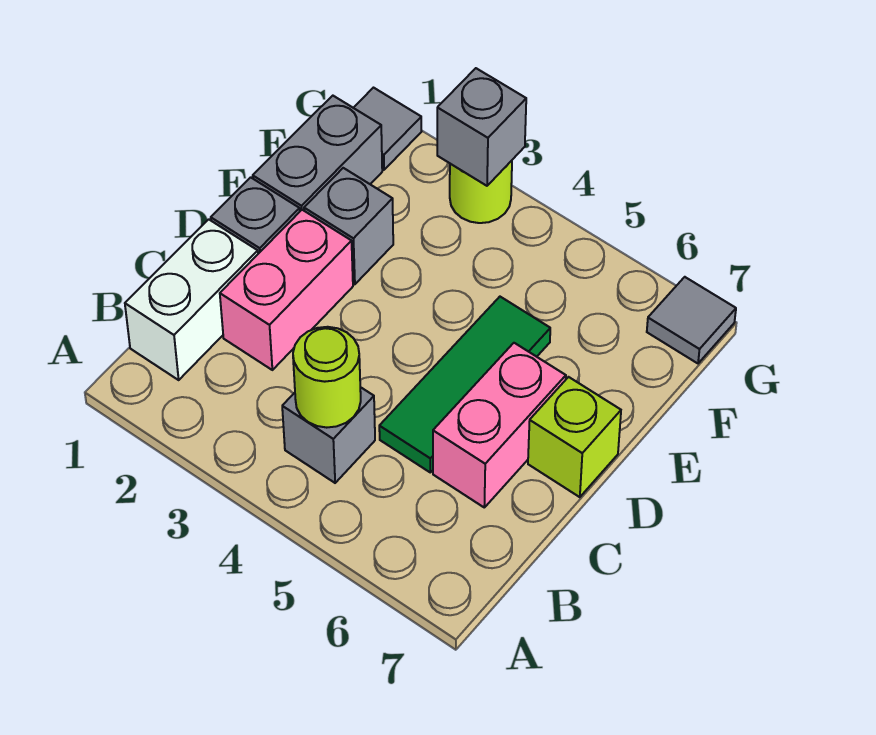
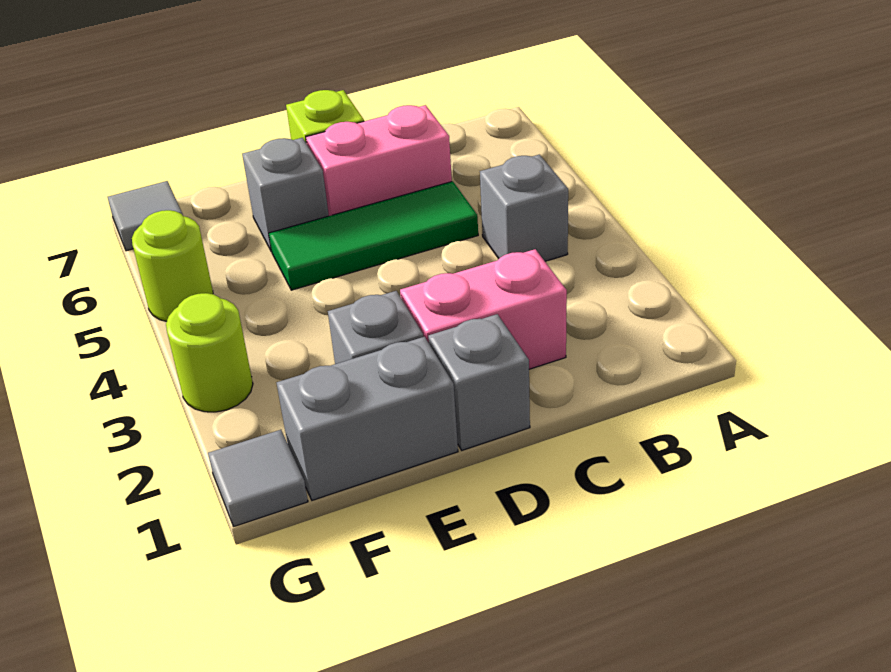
white 1x2 brick [125,219,258,380] -> none
lime 1x1 round brick [293,327,361,428] -> lime 1x1 round brick moved to [132,210,213,321]
grey 1x1 brick [437,68,526,186] -> grey 1x1 brick moved to [242,138,329,252]

